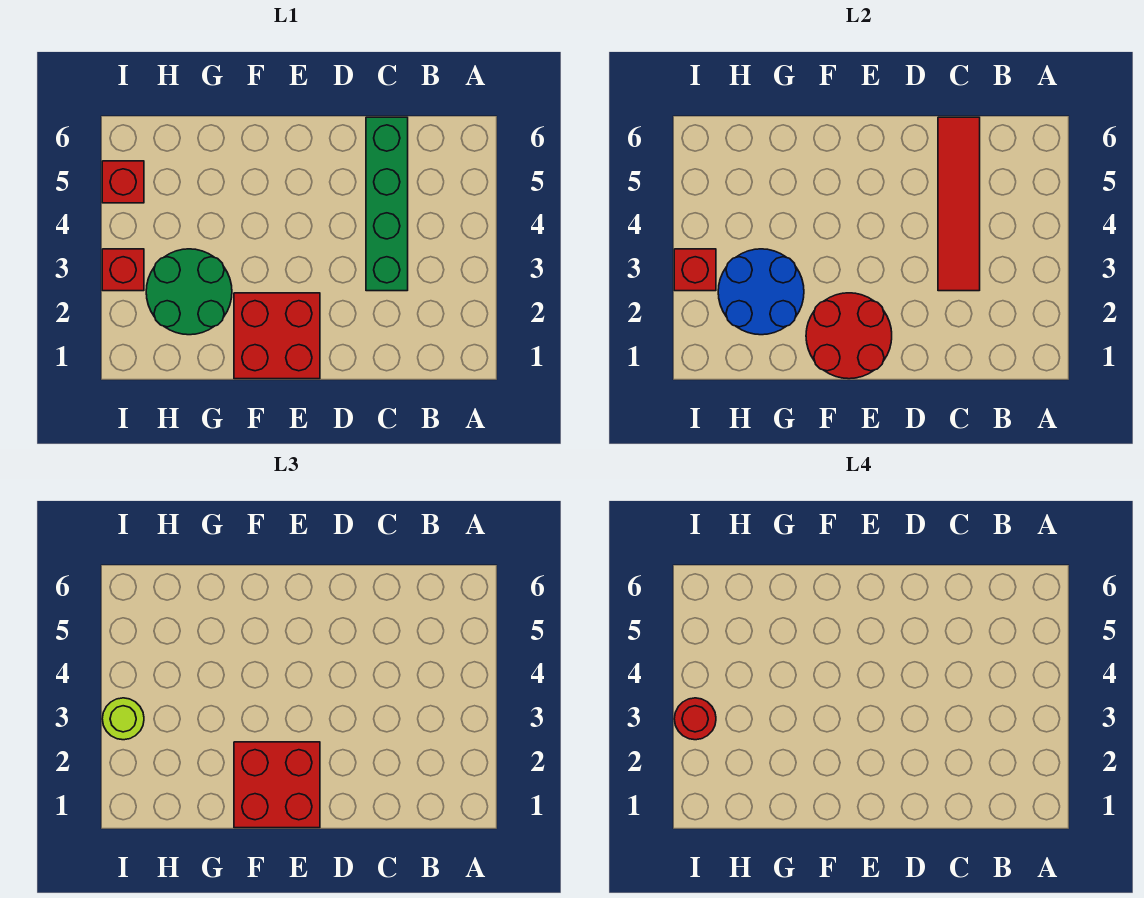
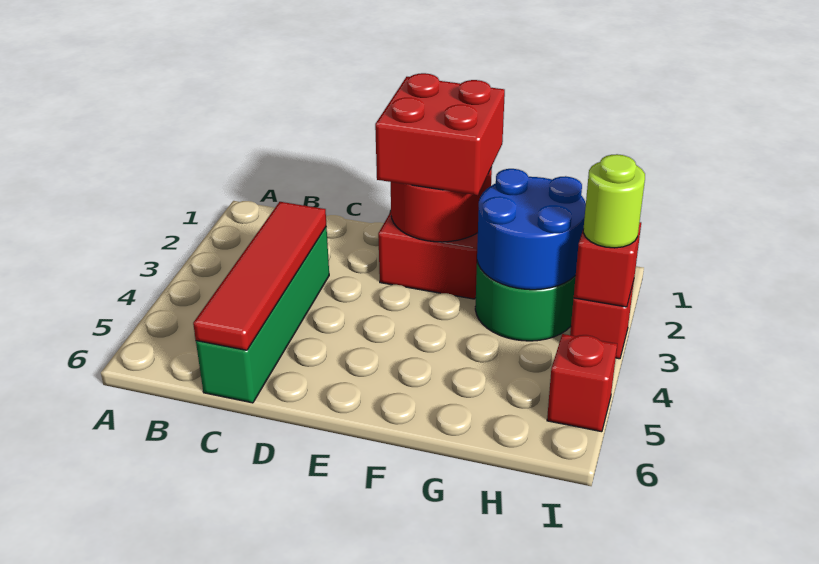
red 1x1 round brick [674,698,716,740] -> none

